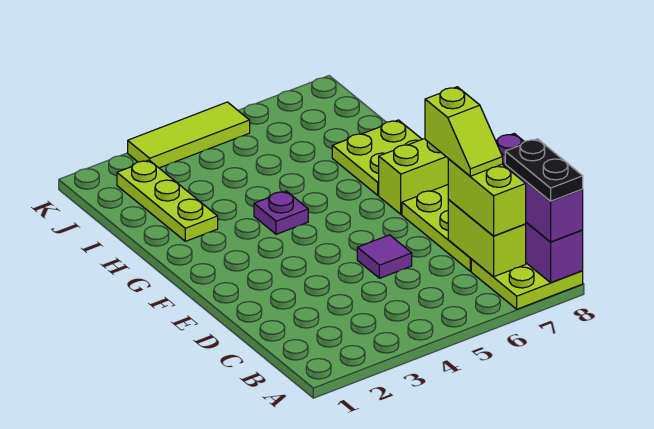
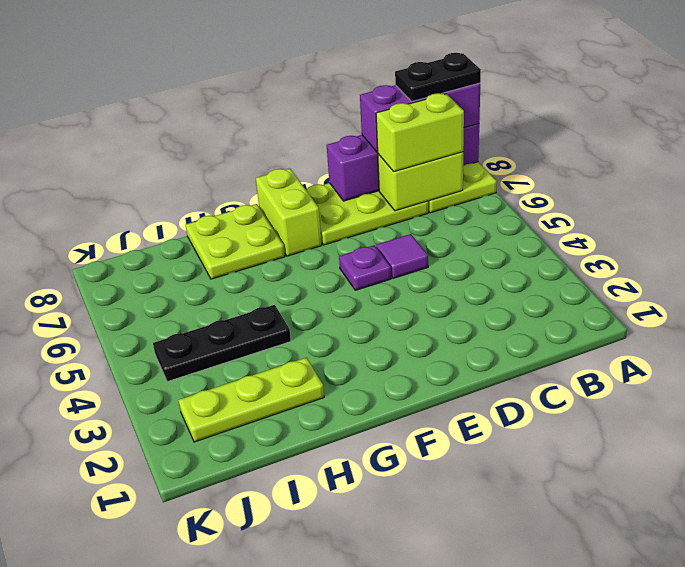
lime 1x2 slope [425,87,503,176] -> none
purple 1x1 plate [254,191,308,234] -> purple 1x1 plate moved to [339,245,391,290]
none -> black 1x3 plate [153,305,291,382]
lime 1x3 tile [128,102,250,168] -> none

